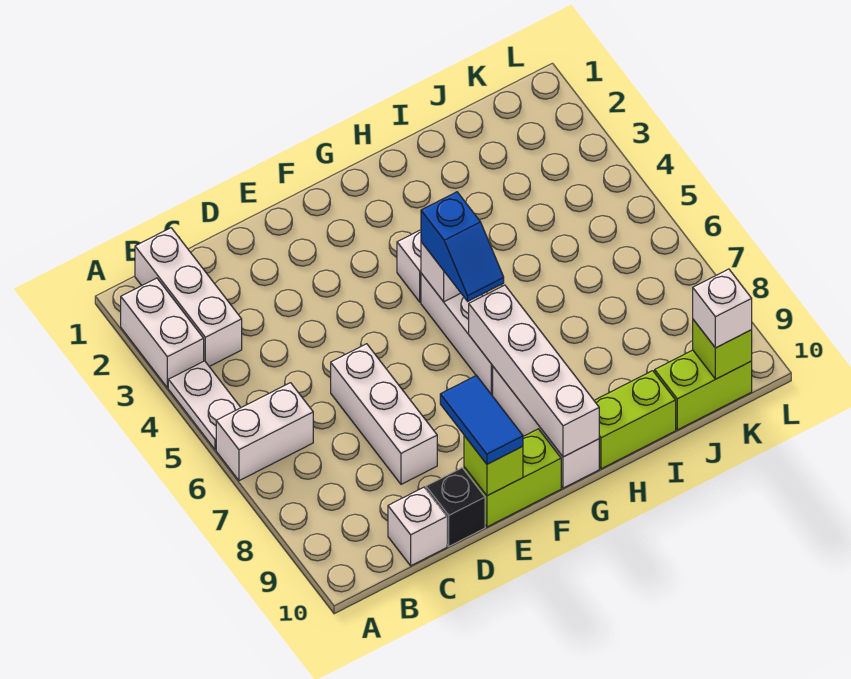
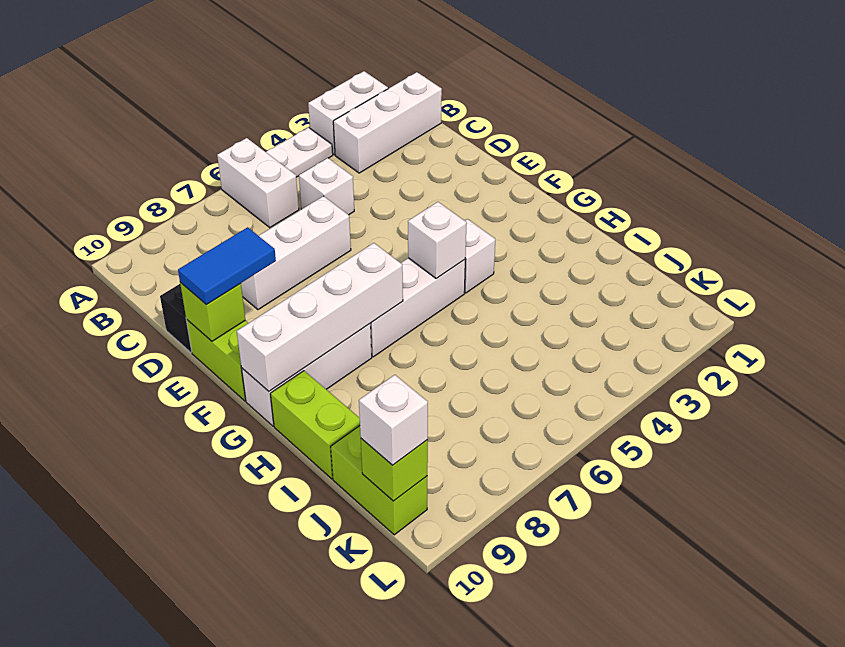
white 1x1 brick [388,487,447,566] -> white 1x1 brick moved to [299,158,354,215]
blue 1x2 slope [421,192,504,301] -> none

